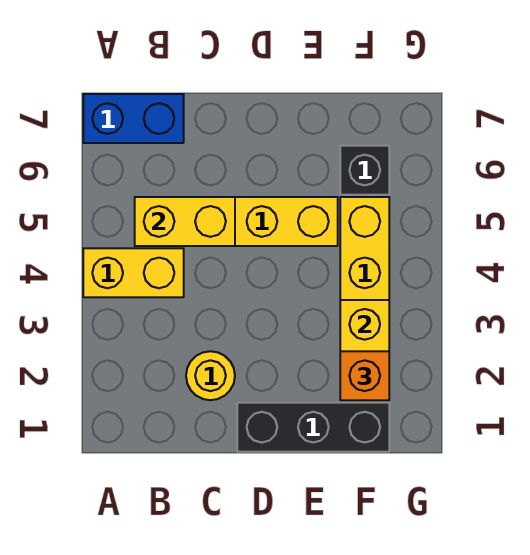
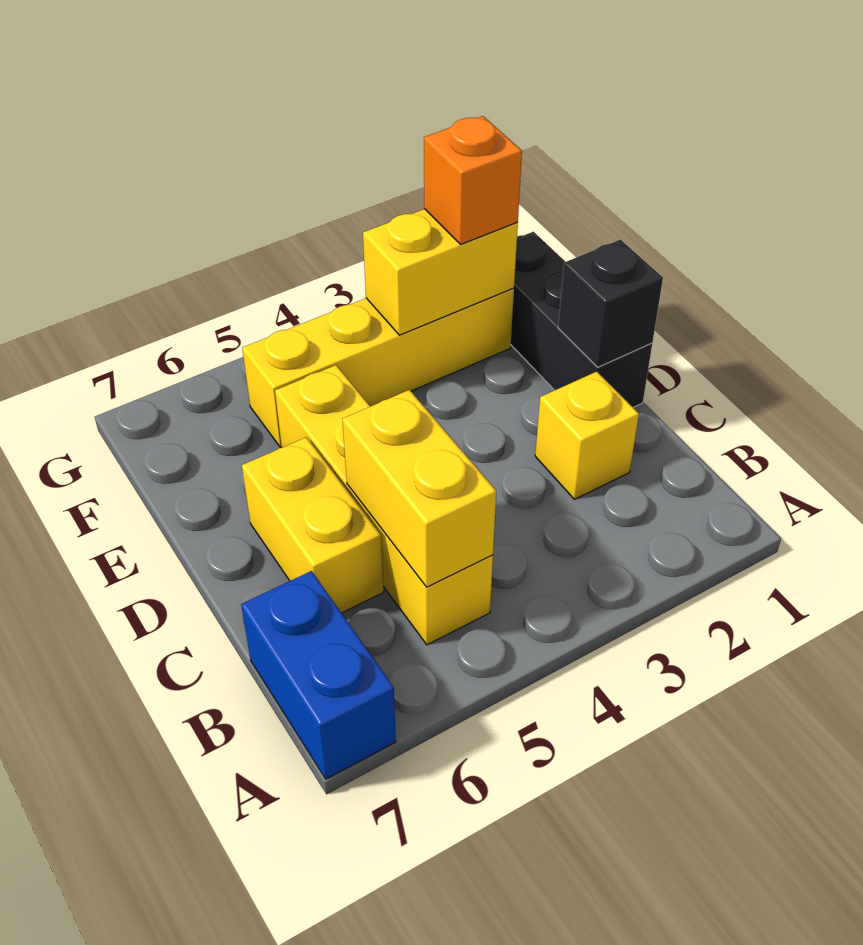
yellow 1x2 brick [83,248,184,297] -> yellow 1x2 brick moved to [242,437,384,613]
yellow 1x1 round brick [186,351,235,400] -> yellow 1x1 brick [535,372,639,499]
black 1x1 brick [340,146,389,195] -> black 1x1 brick moved to [558,239,663,367]

